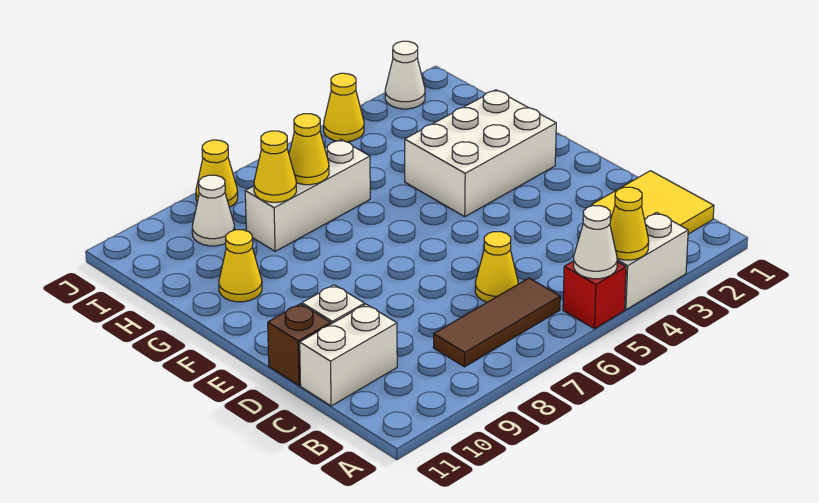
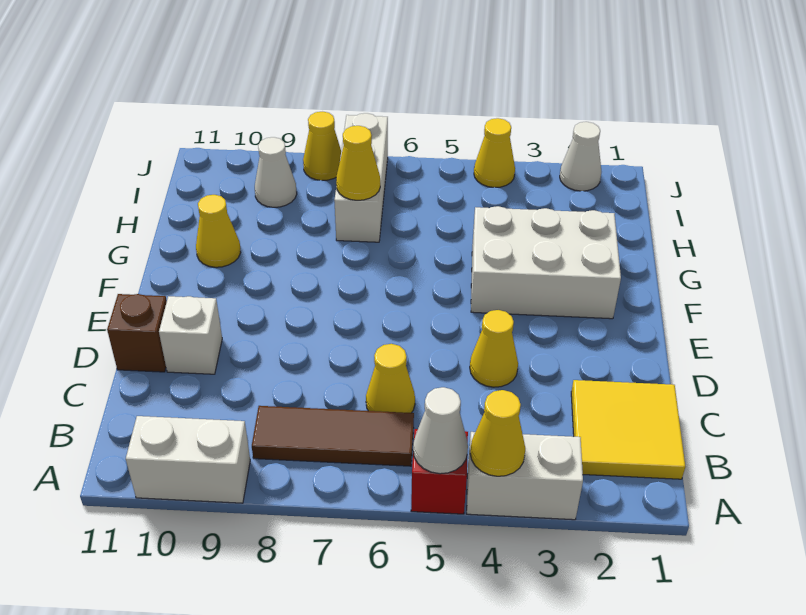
white 1x2 brick [300,304,397,406] -> white 1x2 brick moved to [126,416,250,503]
white 1x3 brick [245,140,370,251] -> white 1x3 brick turned to [334,113,388,242]
yellow 1x1 cone [254,131,296,202] -> yellow 1x1 cone moved to [470,310,518,387]

